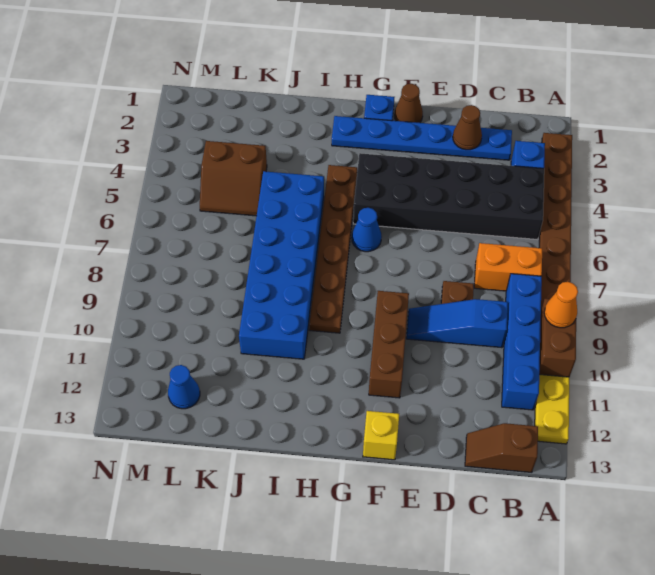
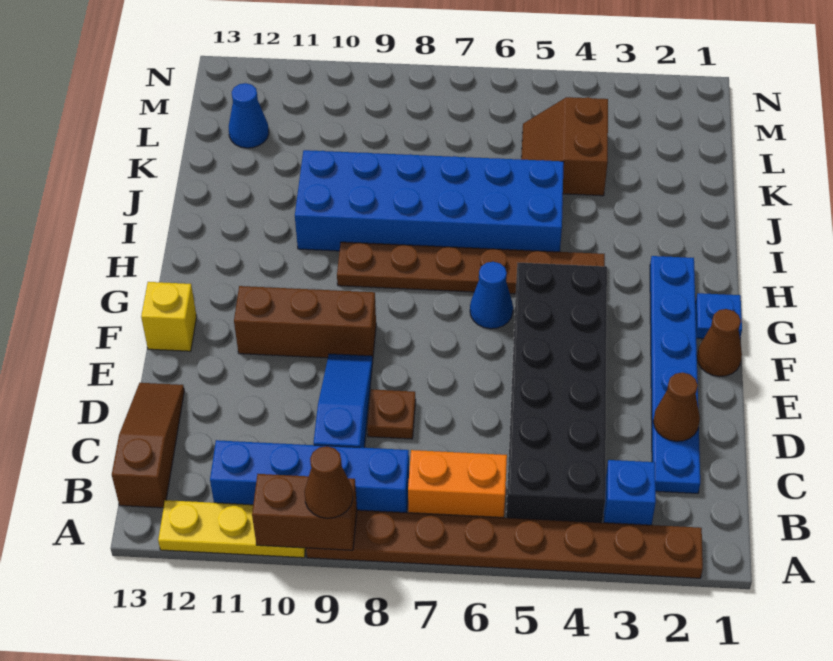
orange 1x1 cone [544,282,578,328] -> brown 1x1 cone [304,446,353,518]
orange 1x2 brick [474,243,542,291] -> orange 1x2 brick turned to [408,450,507,517]
brown 1x2 slope [465,423,538,472] -> brown 1x3 slope [112,383,184,508]

